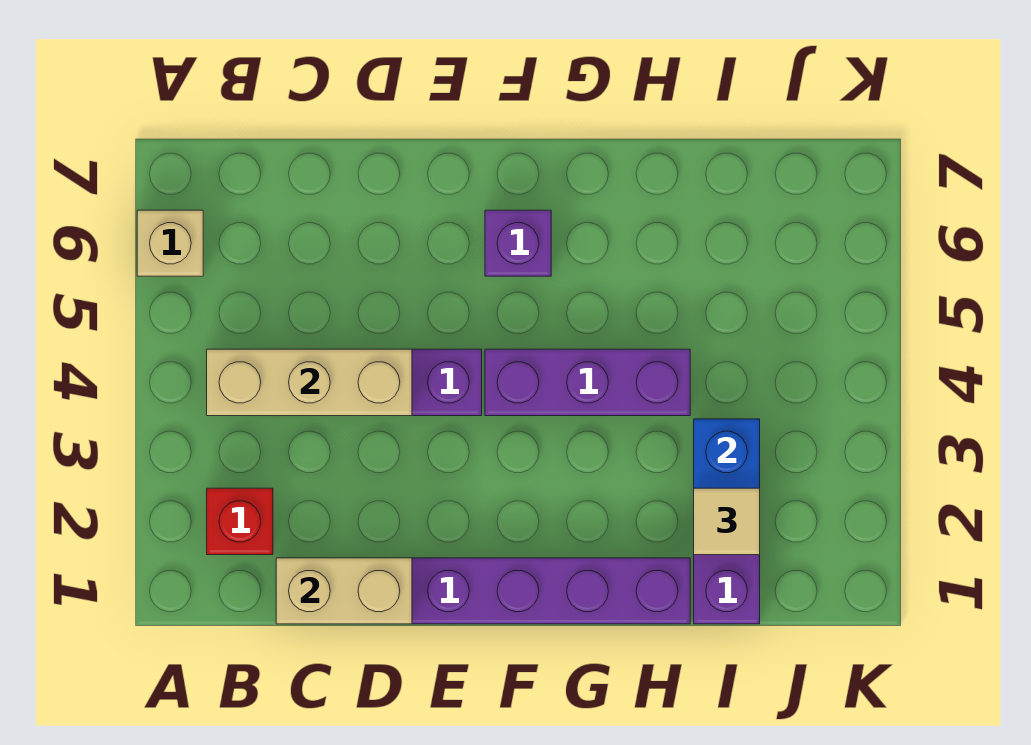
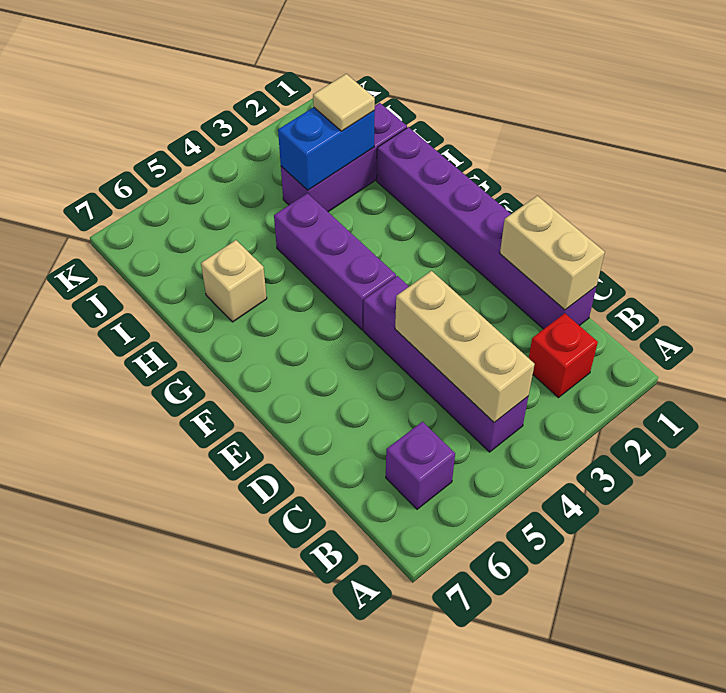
tan 1x1 brick [137,210,203,276] -> tan 1x1 brick moved to [201,240,267,322]
purple 1x1 brick [485,210,551,276] -> purple 1x1 brick moved to [386,422,455,509]

